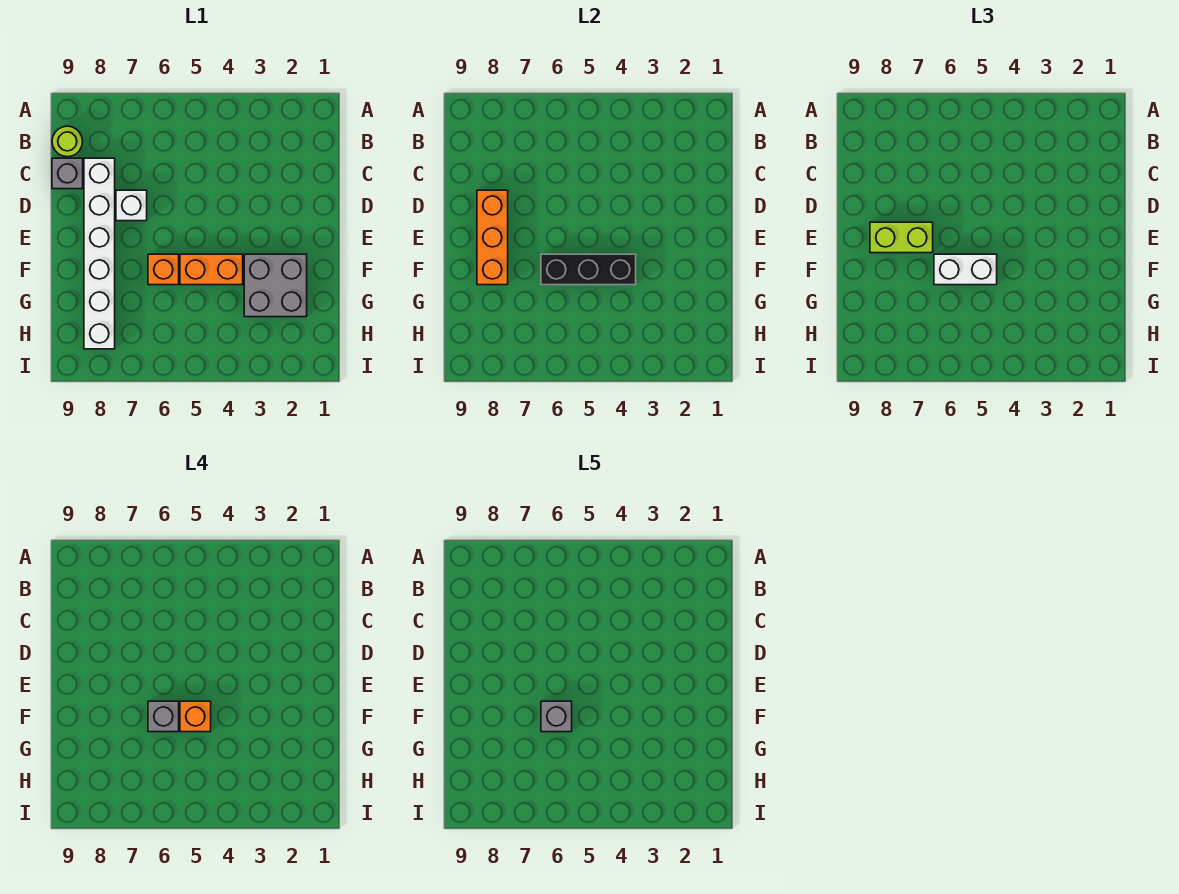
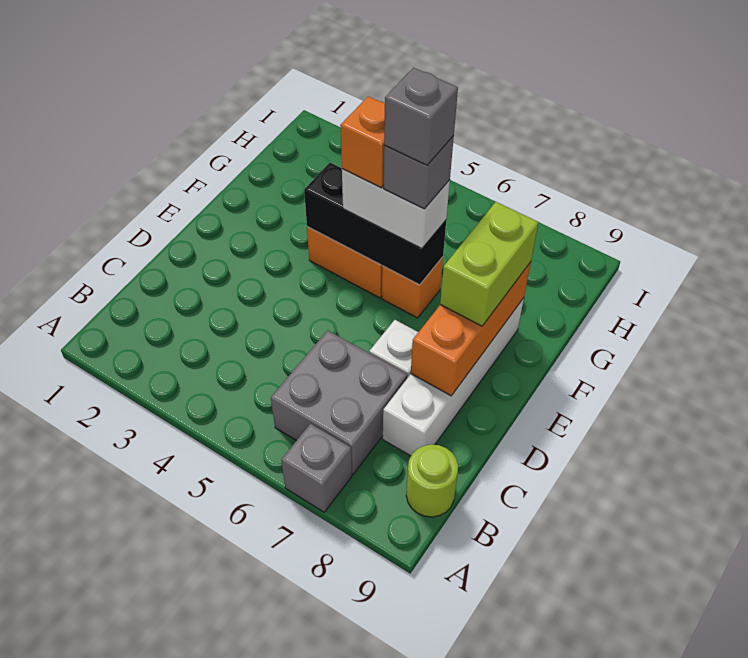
white 1x6 brick [84,158,115,349] -> white 1x4 brick [383,298,524,456]
grey 1x1 brick [52,158,83,189] -> grey 1x1 brick moved to [281,424,352,512]
lime 1x2 brick [870,222,933,253] -> lime 1x2 brick turned to [440,202,539,326]
grey 2x2 brick [244,254,307,317] -> grey 2x2 brick moved to [271,330,407,474]

